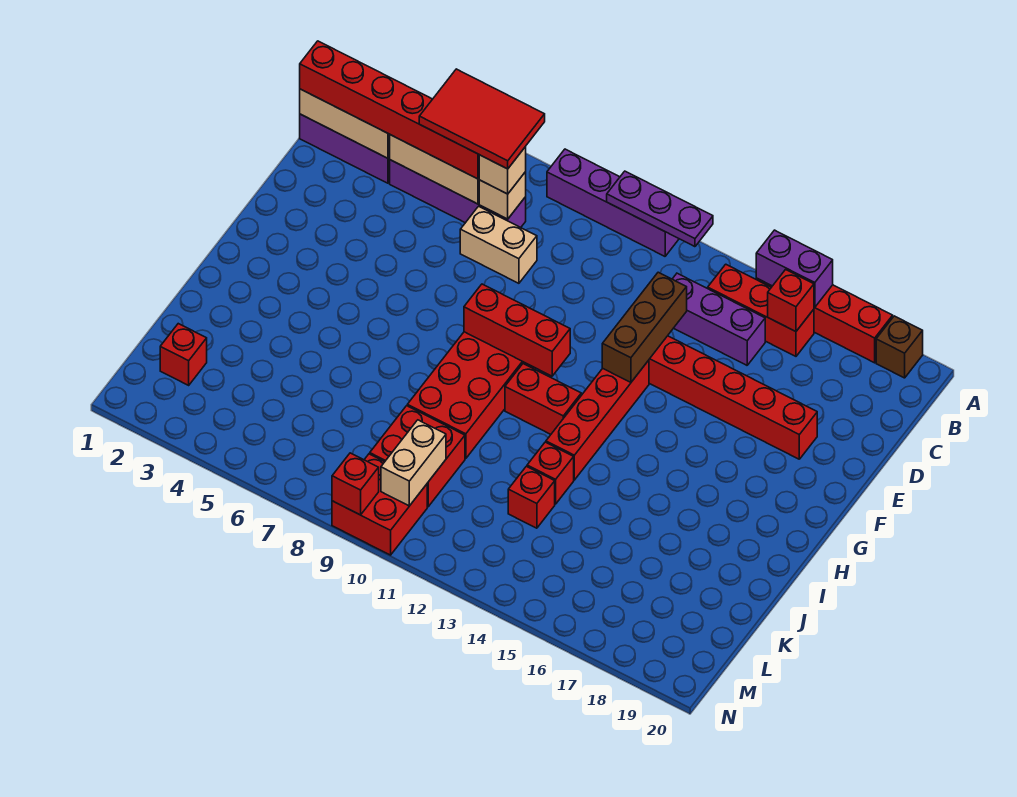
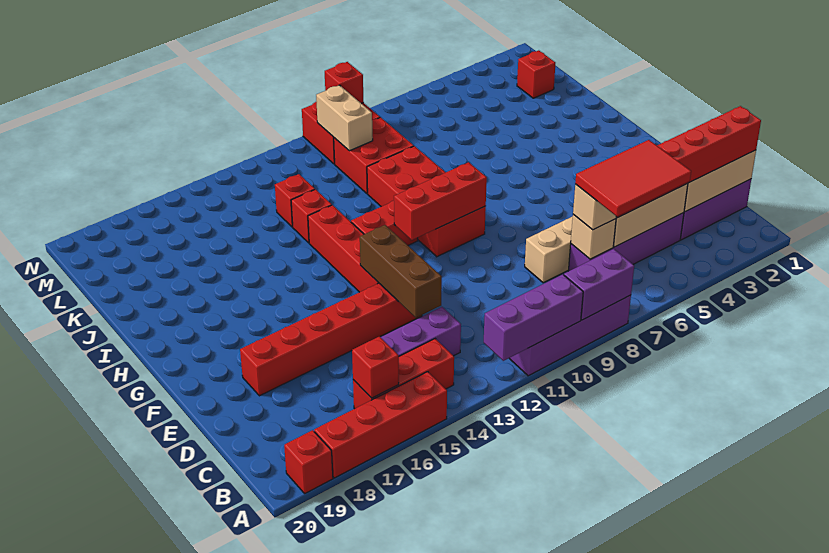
purple 1x3 plate [607,171,713,247] -> purple 1x3 brick [484,274,583,361]
purple 1x2 brick [756,230,833,308] -> purple 1x2 brick moved to [564,249,634,320]
brown 1x1 brick [876,316,923,378] -> red 1x1 brick [284,430,333,493]

